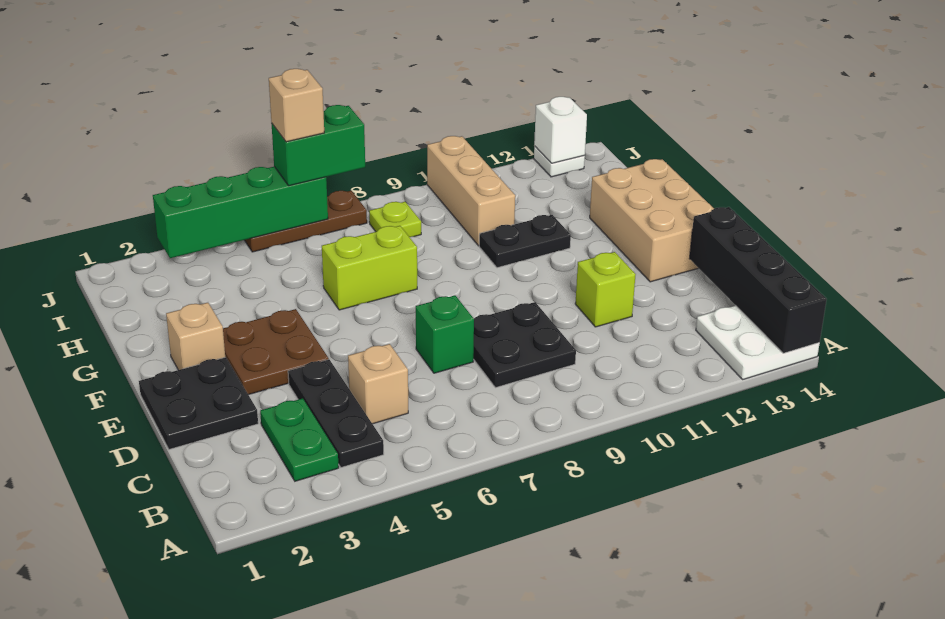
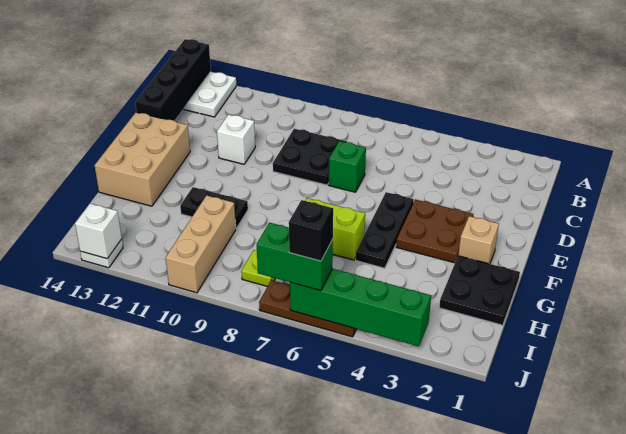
green 1x2 plate [260,398,339,481] -> none
black 1x3 plate [288,359,384,467] -> black 1x3 plate moved to [356,192,414,268]
tan 1x1 brick [348,344,408,424] -> none
black 2x2 plate [139,357,258,449] -> black 2x2 plate moved to [439,256,520,325]
lime 1x1 brick [575,252,636,327] -> white 1x1 brick [217,115,255,164]
tan 1x1 brick [269,69,324,142] -> black 1x1 brick [289,200,333,261]

